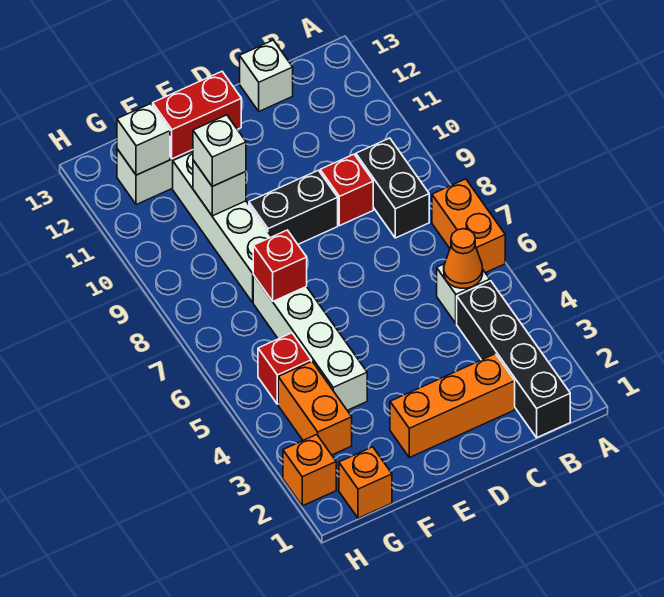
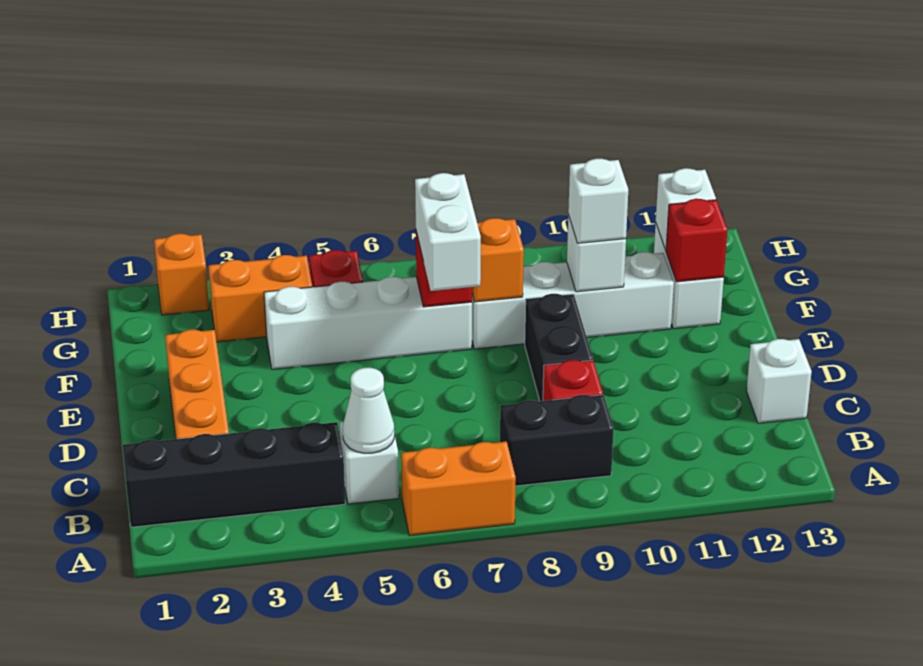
orange 1x1 cone [444,229,483,288] -> white 1x1 cone [343,368,395,453]
none -> white 1x2 brick [415,173,481,291]
red 1x2 brick [153,72,241,159] -> red 1x1 brick [666,199,727,282]
orange 1x1 brick [339,447,392,518] -> orange 1x1 brick moved to [472,218,524,302]

